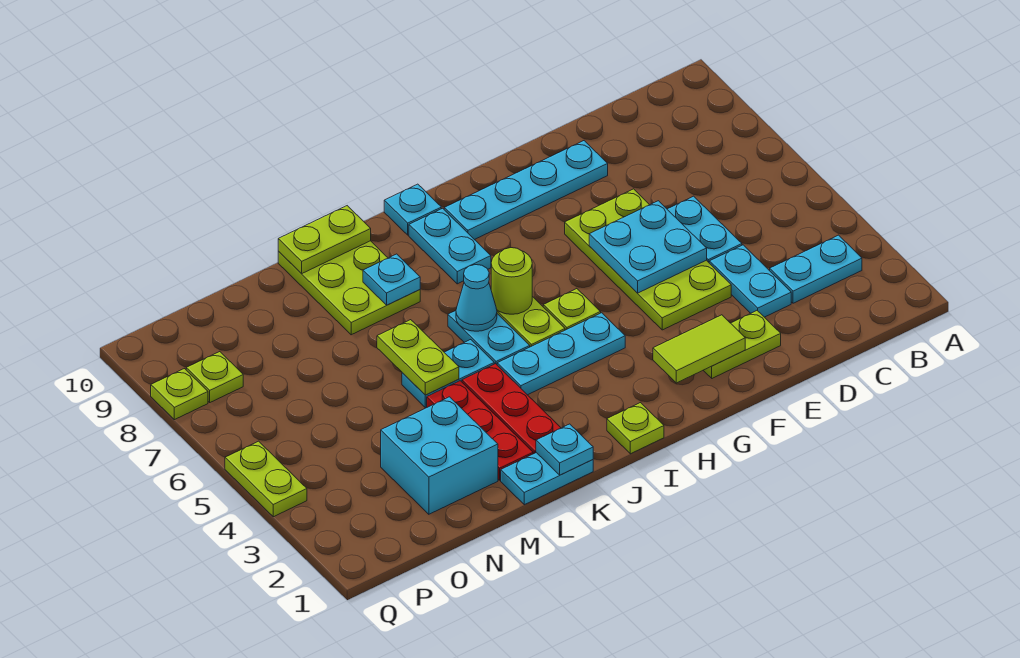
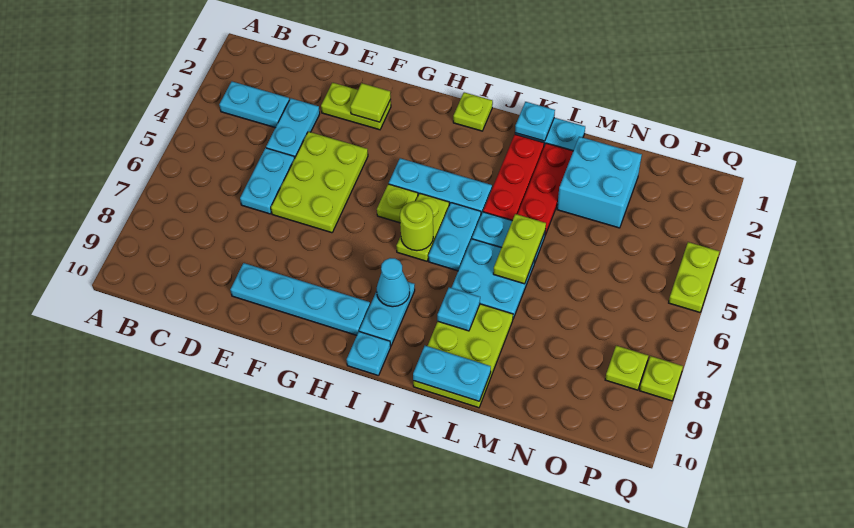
lime 2x4 plate [565,189,731,330] -> lime 2x3 plate [271,132,368,233]
cyan 2x2 plate [589,201,707,293] -> cyan 2x2 plate moved to [452,239,535,318]
lime 1x2 tile [653,315,745,383] -> lime 1x1 tile [350,83,391,122]
cyan 1x1 cone [456,265,497,331] -> cyan 1x1 cone moved to [377,258,410,307]
lime 1x2 plate [278,206,371,274] -> cyan 1x2 plate [413,346,491,401]

